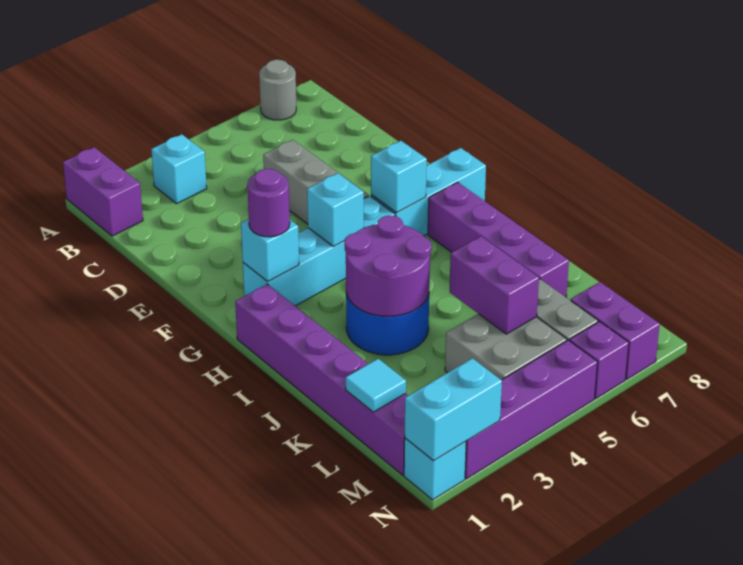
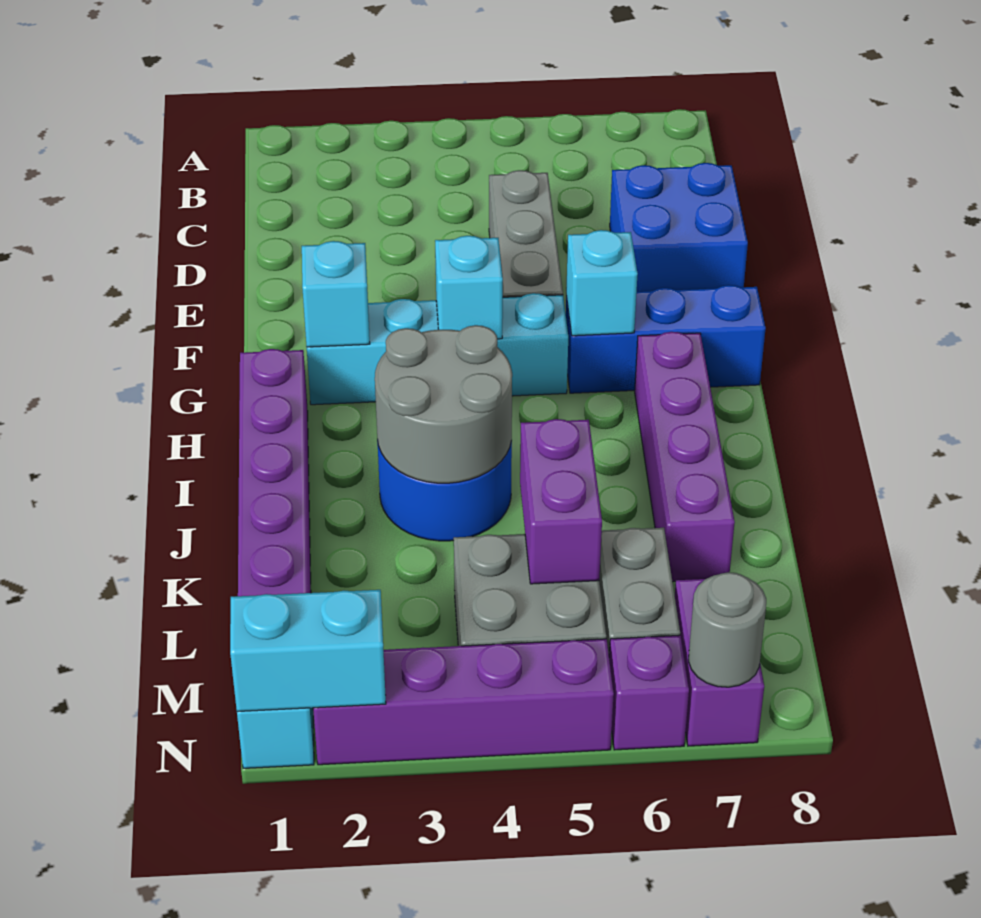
purple 1x2 brick [63,147,143,236] -> none
grey 1x1 round brick [259,60,296,120] -> grey 1x1 round brick moved to [689,572,766,687]
cyan 1x1 brick [151,134,207,204] -> none
none -> blue 2x2 brick [610,163,748,292]
purple 1x1 round brick [247,169,290,237] -> none
cyan 1x3 brick [371,148,486,236] -> blue 1x3 brick [566,285,766,393]
purple 2x2 round brick [345,216,431,316] -> grey 2x2 round brick [375,325,512,483]
cyan 1x1 tile [346,359,406,412] -> none

